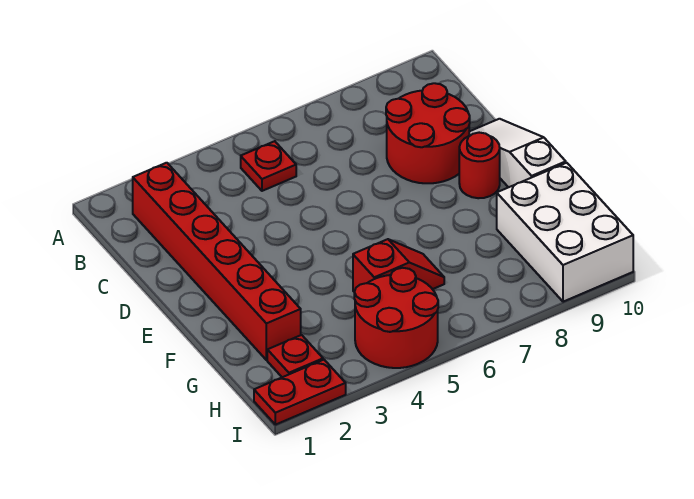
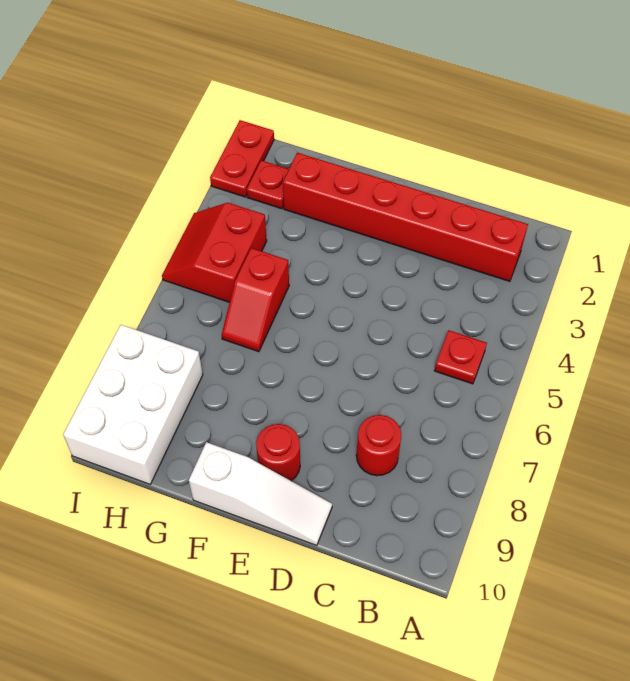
red 2x2 round brick [386,83,470,183] -> red 1x1 round brick [356,415,401,476]
white 2x3 brick [497,163,633,302] -> white 2x3 brick turned to [63,325,203,484]
red 2x2 round brick [354,268,438,368] -> red 2x2 slope [162,203,267,302]

